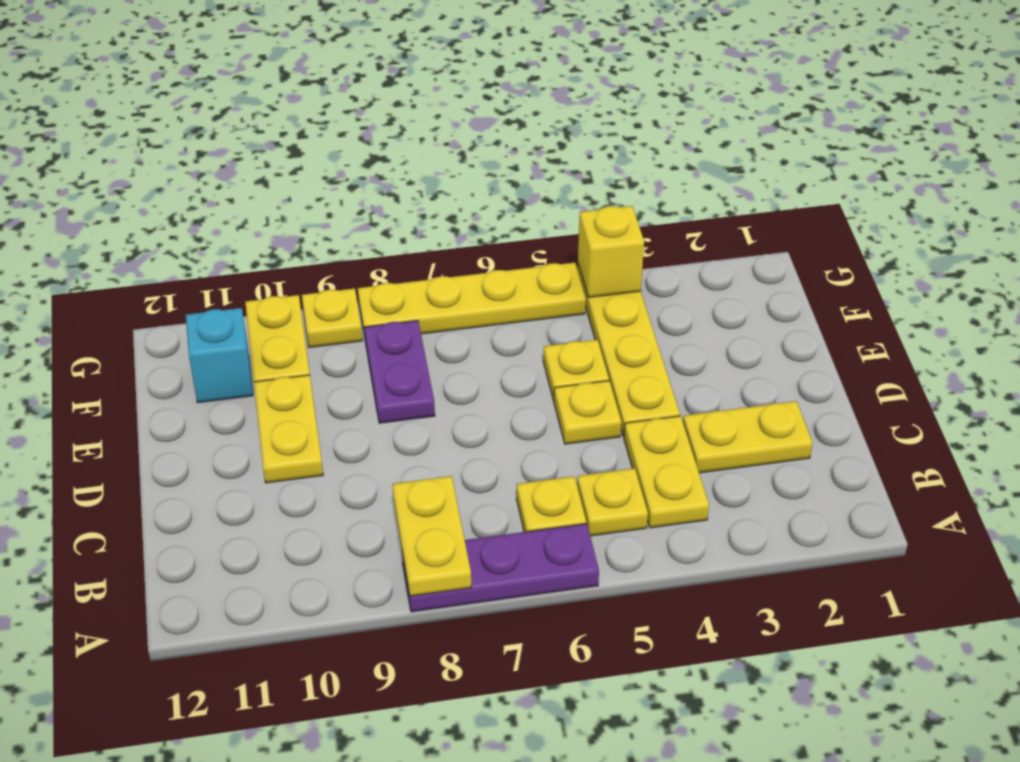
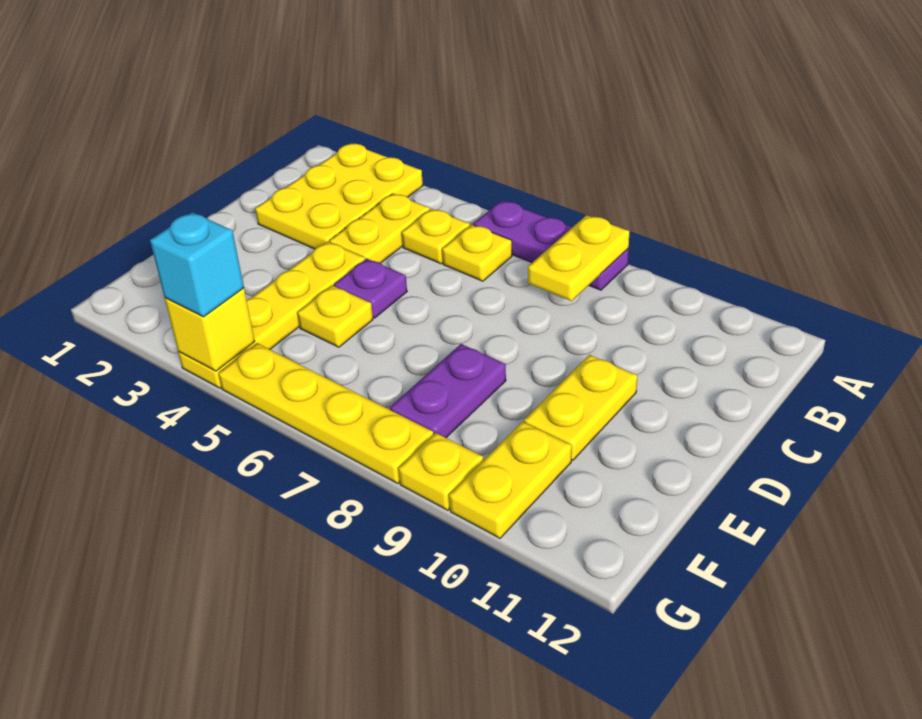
yellow 1x2 plate [683,401,813,473] -> yellow 2x3 plate [255,144,423,249]
yellow 1x1 plate [554,381,621,444] -> purple 1x1 plate [334,259,407,318]
cyan 1x1 brick [186,308,253,403] -> cyan 1x1 brick moved to [150,212,244,317]

